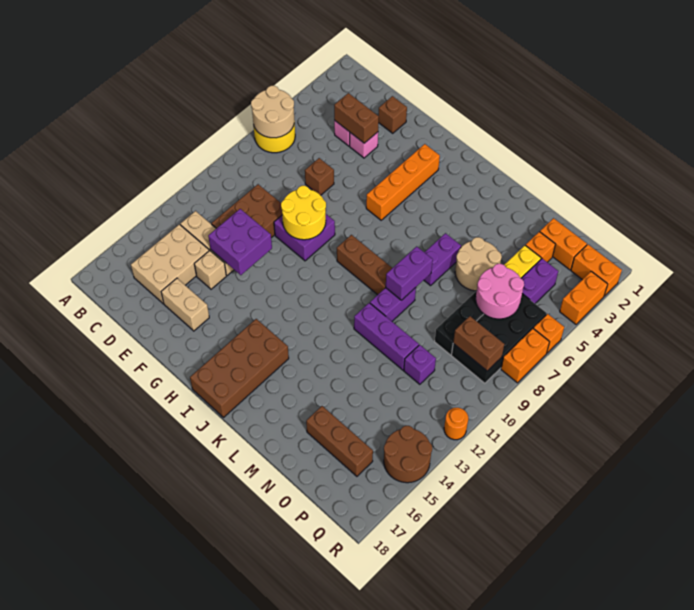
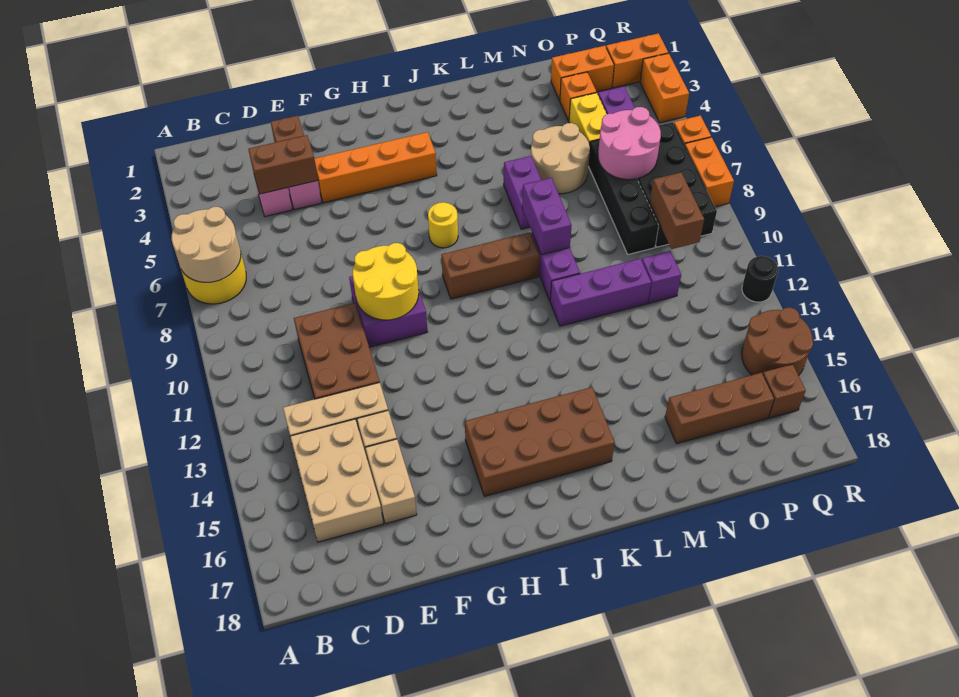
brown 1x1 brick [305,158,334,195] -> brown 1x1 brick moved to [763,364,806,418]
purple 2x2 brick [208,209,272,275] -> none
tan 1x2 brick [161,278,209,331] -> tan 1x2 brick turned to [365,439,417,524]
orange 1x4 brick [366,144,440,220] -> orange 1x4 brick turned to [314,132,437,203]
none -> yellow 1x1 round brick [428,202,458,248]
brown 2x4 brick [190,319,289,417] -> brown 2x4 brick turned to [465,387,615,496]
brown 1x2 brick [453,316,504,371] -> brown 1x2 brick turned to [650,173,704,249]
orange 1x1 round brick [444,408,468,440] -> black 1x1 round brick [742,256,778,302]

